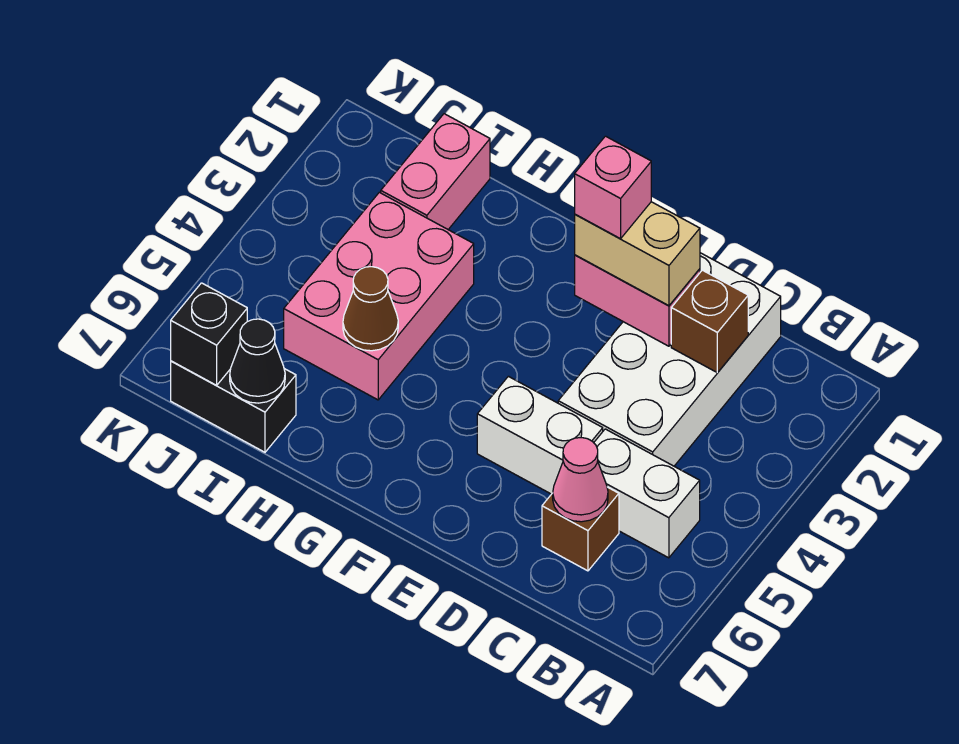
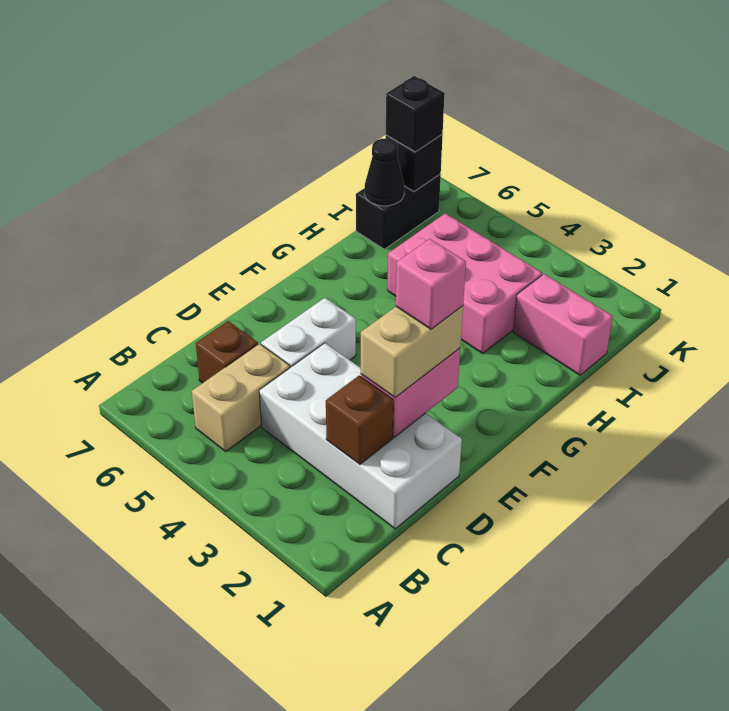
white 1x2 brick [594,429,700,558] -> tan 1x2 brick [192,344,290,452]
pink 1x1 cone [553,438,608,522] -> none
brown 1x1 cone [343,267,398,351] -> none
none -> black 1x1 brick [386,76,445,152]

